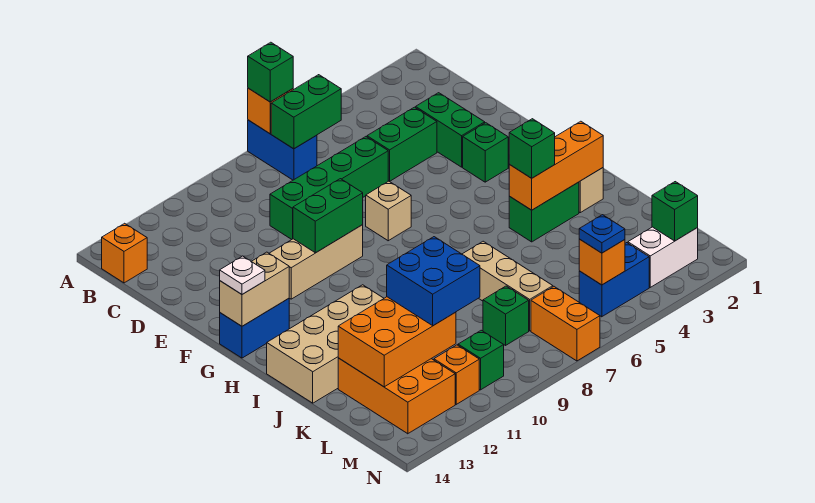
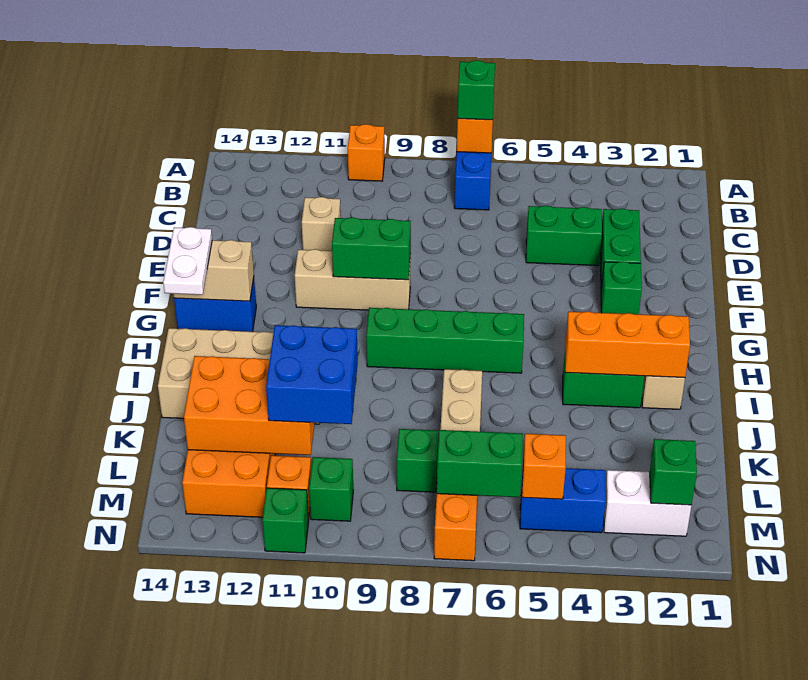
green 1x2 brick [271,75,341,149] -> green 1x2 brick moved to [437,430,523,497]
orange 1x1 brick [102,223,147,283] -> orange 1x1 brick moved to [348,124,385,181]
green 1x4 brick [270,137,388,240] -> green 1x4 brick moved to [366,308,524,373]
tan 1x1 brick [366,181,411,241] -> tan 1x1 brick moved to [302,197,341,251]
white 1x1 plate [220,256,265,294] -> white 1x2 plate [163,227,212,295]
green 1x1 brick [509,119,555,178] -> green 1x1 brick moved to [262,488,309,553]
blue 1x1 plate [579,215,625,253] -> none

